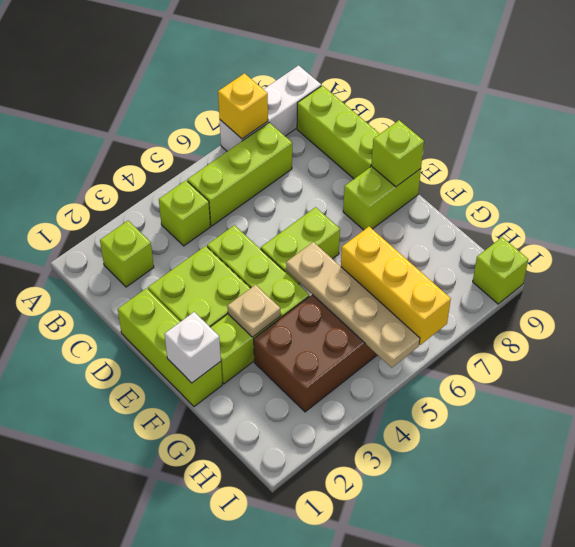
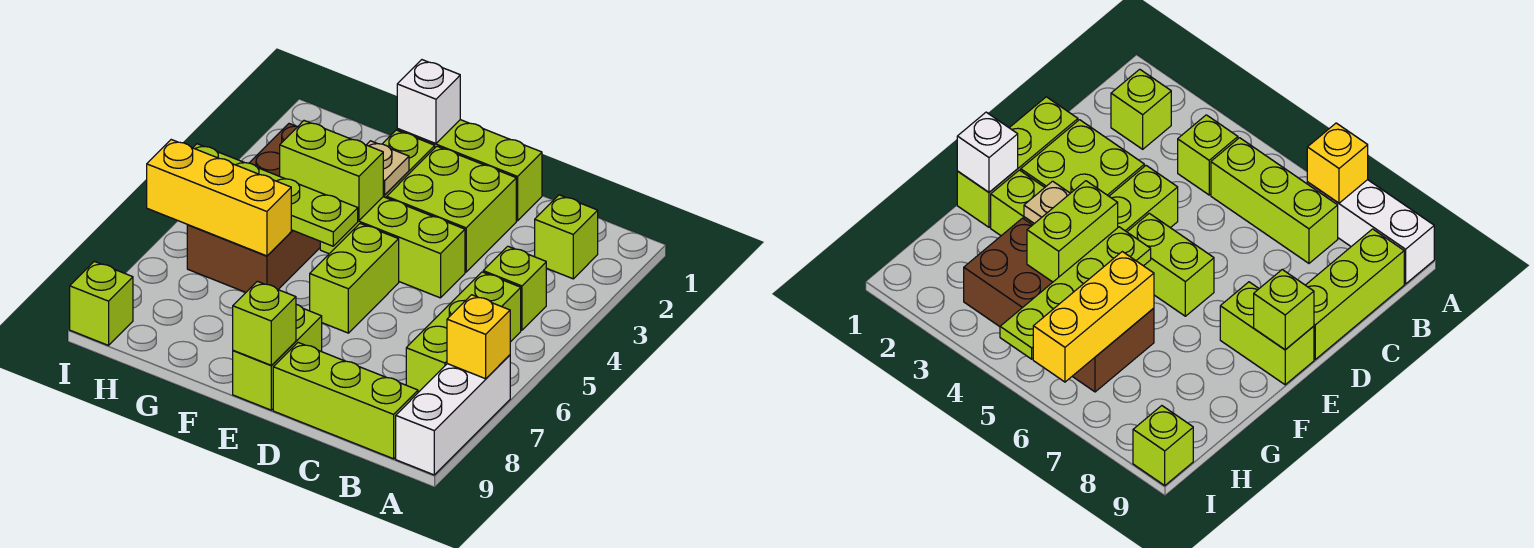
none -> lime 1x2 brick [280,121,383,221]
tan 1x4 plate [286,242,420,368] -> lime 1x4 plate [193,144,358,246]

